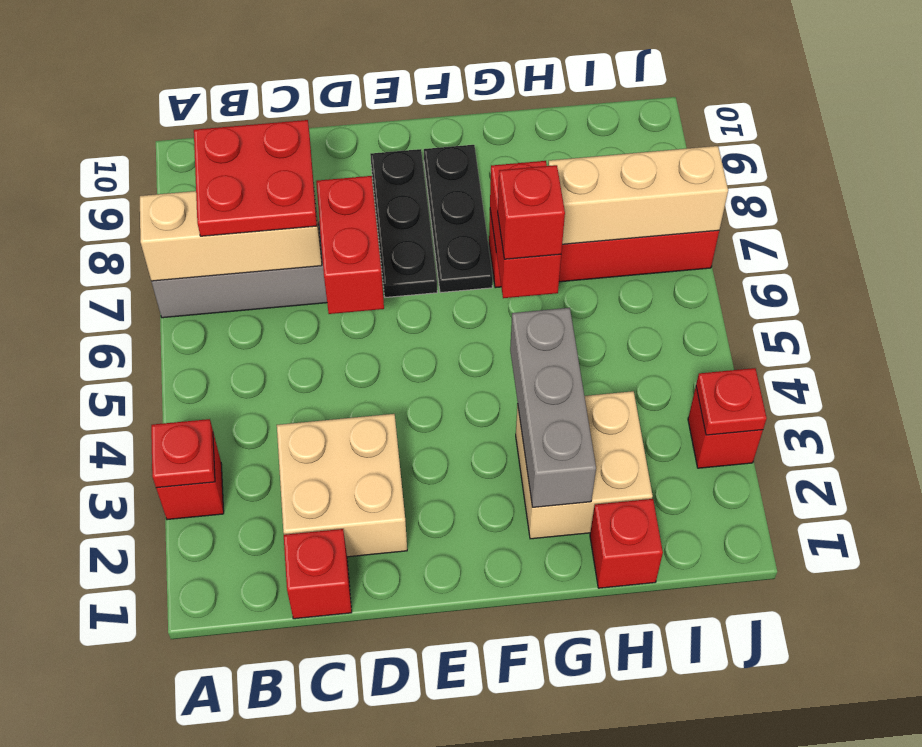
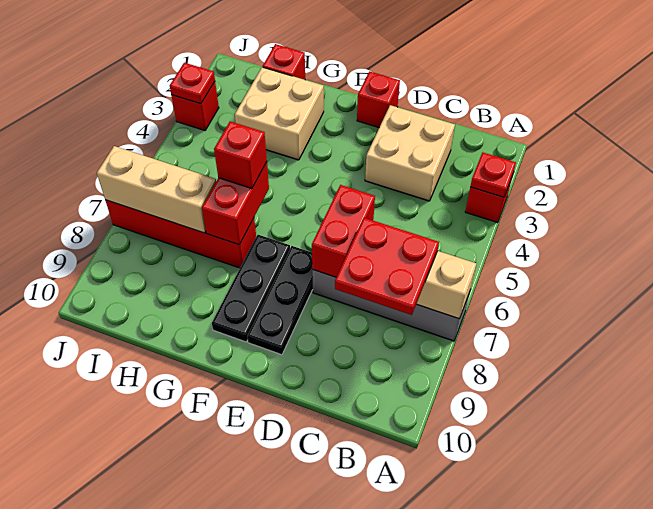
red 1x1 brick [284,529,352,619] -> red 1x1 brick moved to [357,71,400,127]
grey 1x3 brick [510,308,596,507] -> none

